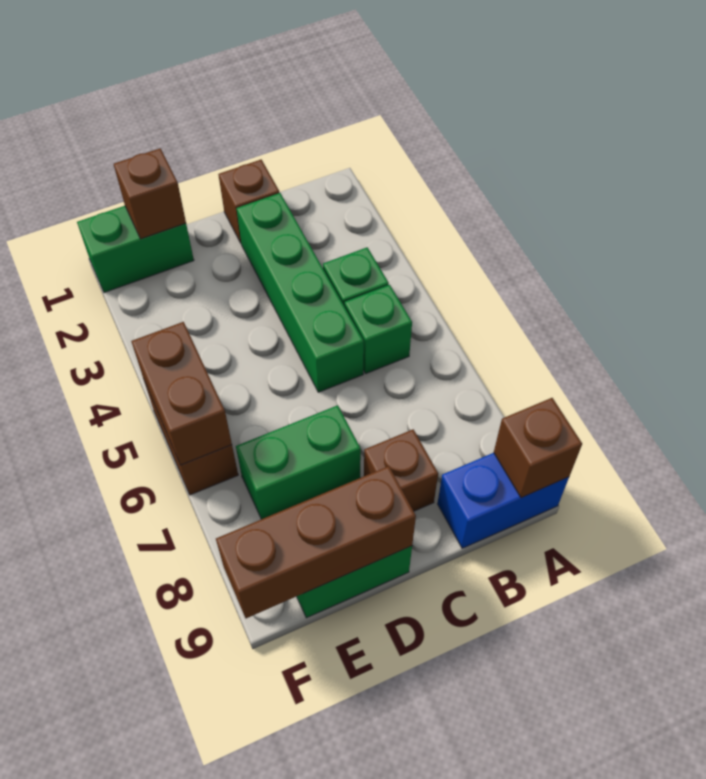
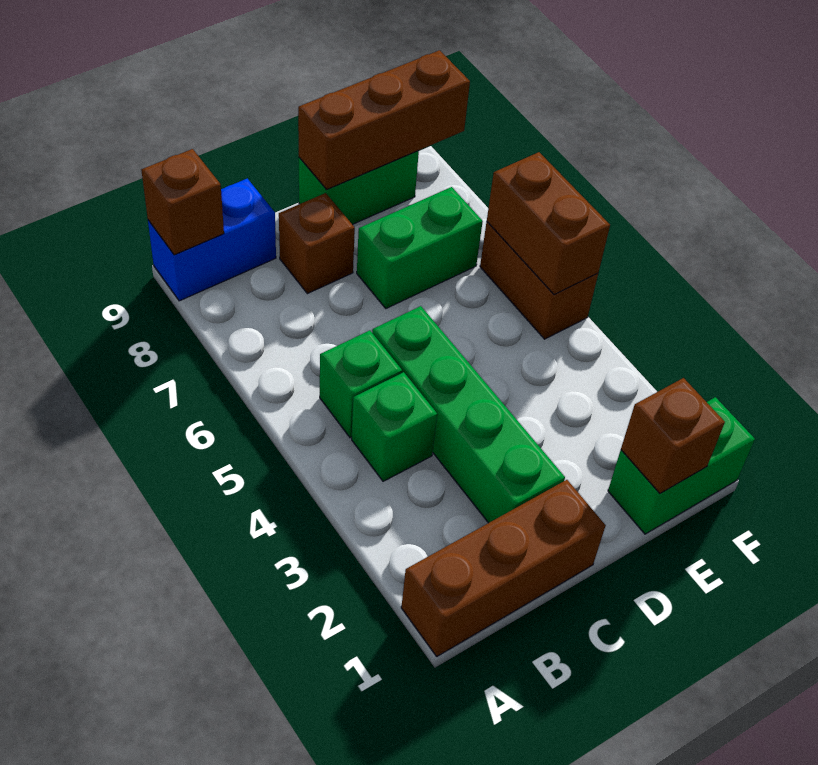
brown 1x1 brick [218,160,280,243] -> brown 1x3 brick [401,480,606,656]

